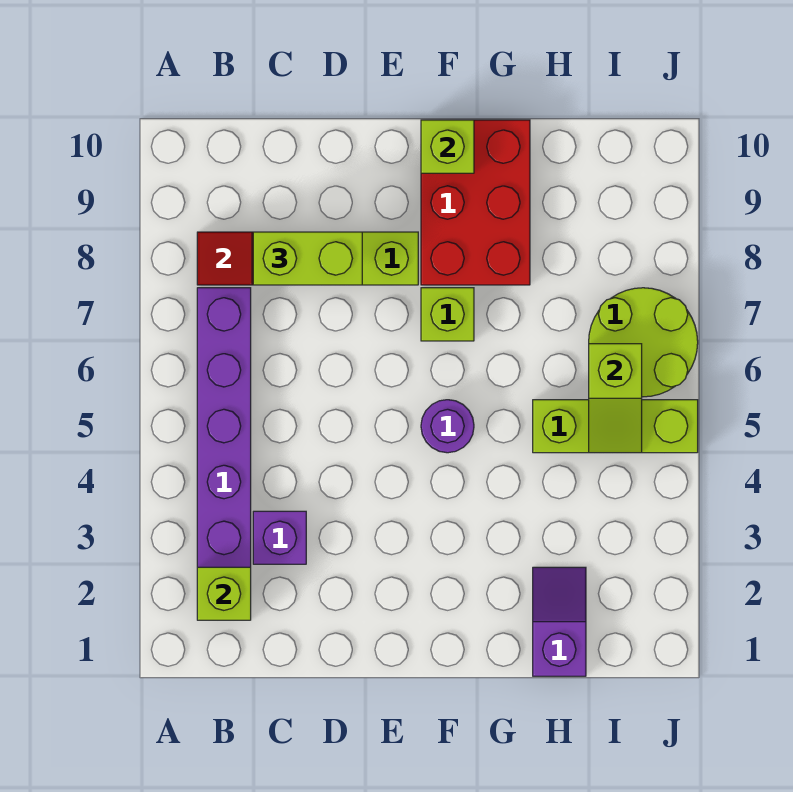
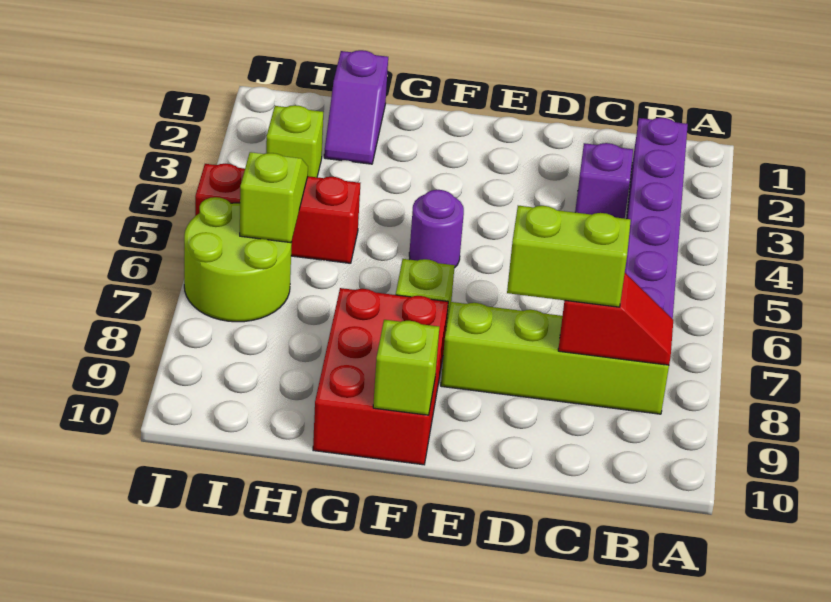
lime 1x1 brick [197,567,251,620] -> lime 1x1 brick moved to [266,105,323,177]
lime 1x3 brick [533,400,698,453] -> red 1x3 brick [195,164,360,263]

